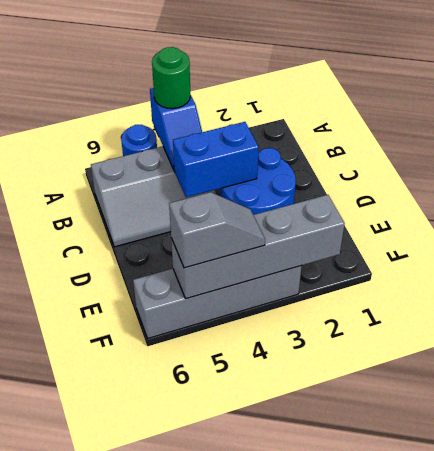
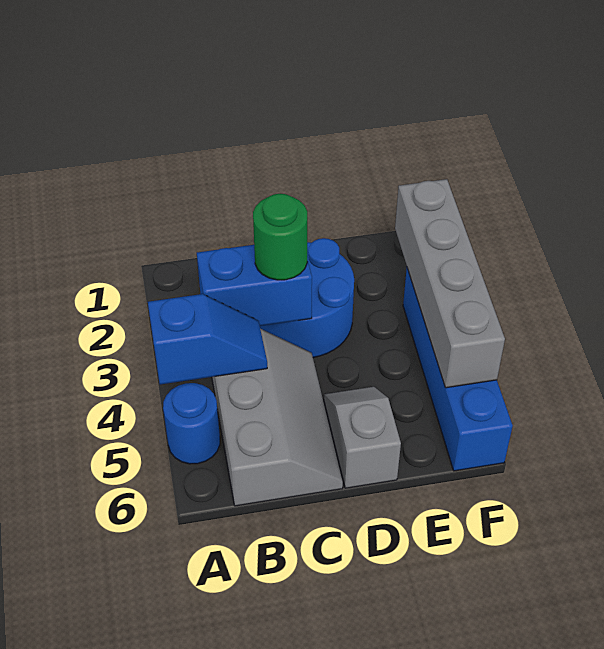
green 1x1 round brick [152,47,190,109] -> green 1x1 round brick moved to [253,194,307,280]
blue 1x2 brick [173,122,259,197] -> blue 1x2 brick turned to [197,245,312,326]
grey 1x4 brick [133,266,302,338] -> blue 1x4 brick [403,268,513,471]
grey 1x2 slope [169,192,265,268] -> grey 1x2 slope moved to [324,387,401,488]

